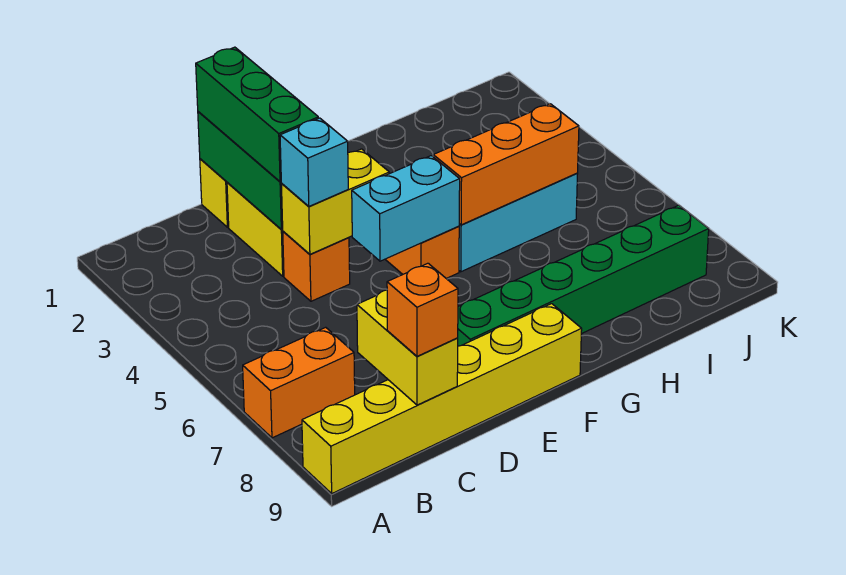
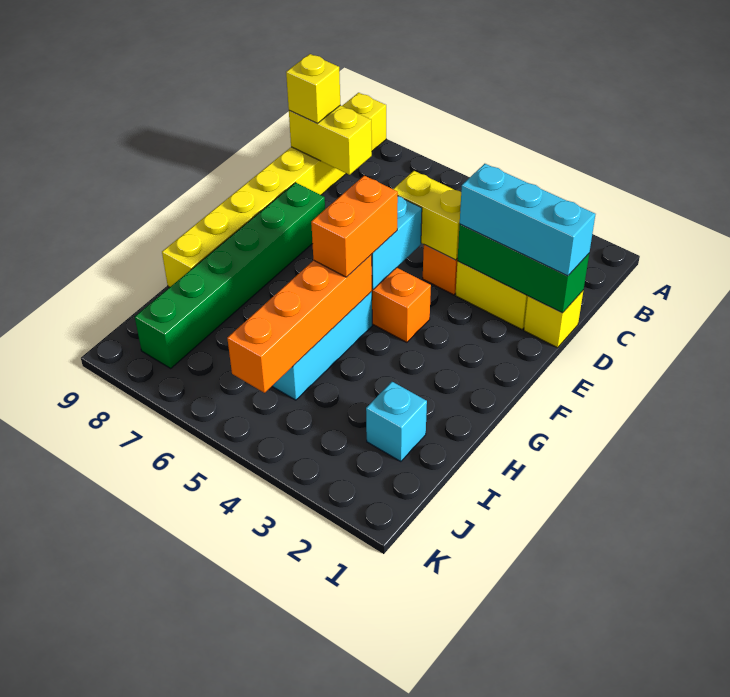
orange 1x2 brick [243,327,355,438] -> orange 1x2 brick moved to [311,176,398,277]
yellow 1x6 brick [302,304,582,493] -> yellow 1x8 brick [162,93,386,287]
orange 1x1 brick [387,263,458,356] -> yellow 1x1 brick [286,54,340,123]
green 1x3 brick [196,47,318,182] -> cyan 1x3 brick [460,164,596,276]
yellow 1x2 brick [281,149,389,254] -> yellow 1x2 brick turned to [393,171,461,260]
cyan 1x1 brick [280,118,348,206] -> cyan 1x1 brick moved to [366,382,427,462]
orange 1x3 brick [433,104,579,225] -> orange 1x4 brick [227,255,372,393]

